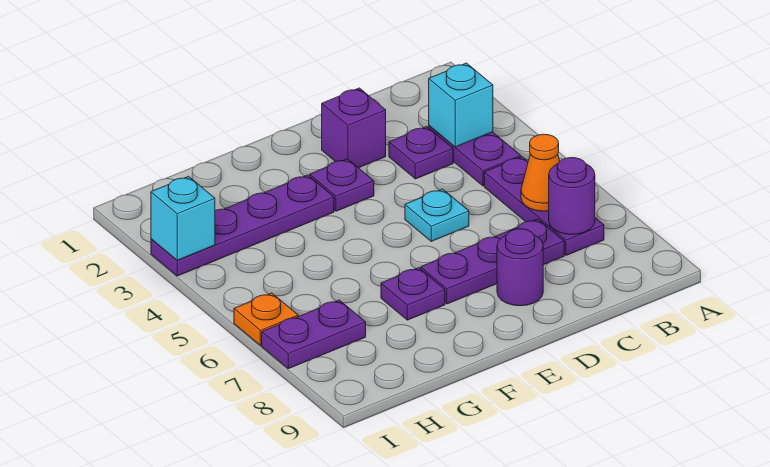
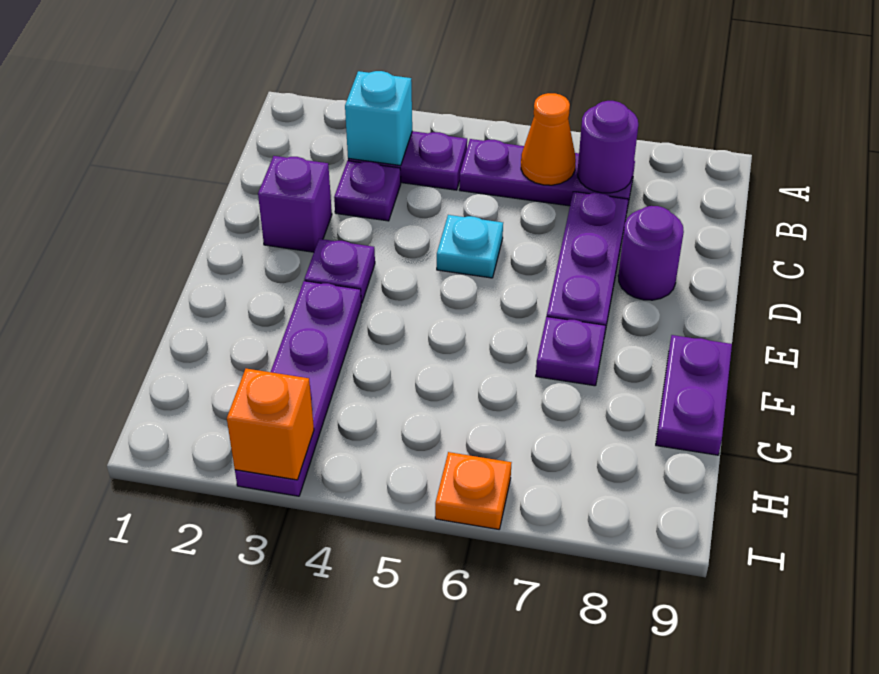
purple 1x2 plate [262,300,366,369] -> purple 1x2 plate moved to [656,335,732,455]
cyan 1x1 brick [151,176,215,260] -> orange 1x1 brick [227,369,314,480]

